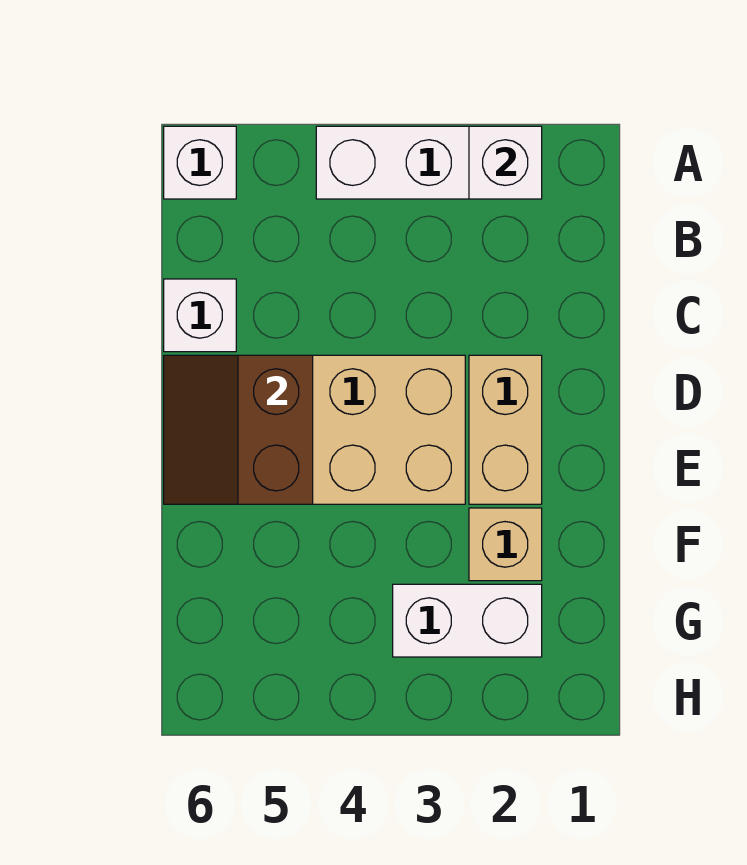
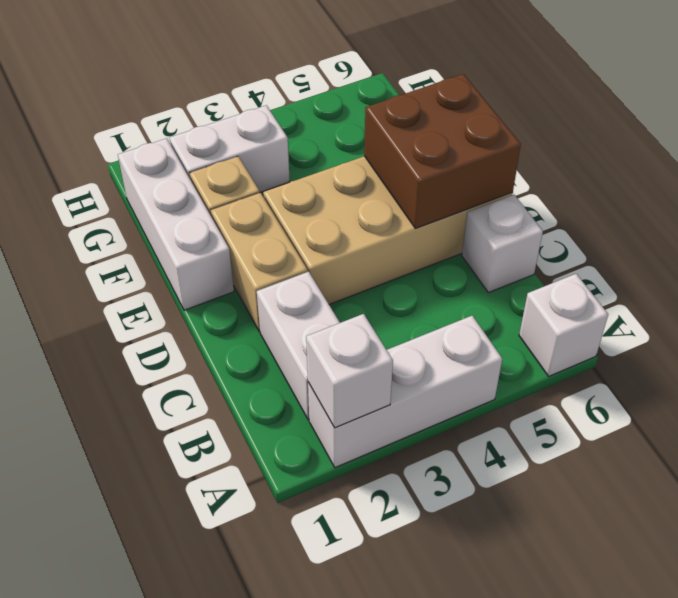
none -> white 1x2 brick [257,272,340,420]
brown 2x2 slope [164,355,313,504] -> brown 2x2 brick [364,74,521,228]
none -> white 1x3 brick [118,138,234,310]

